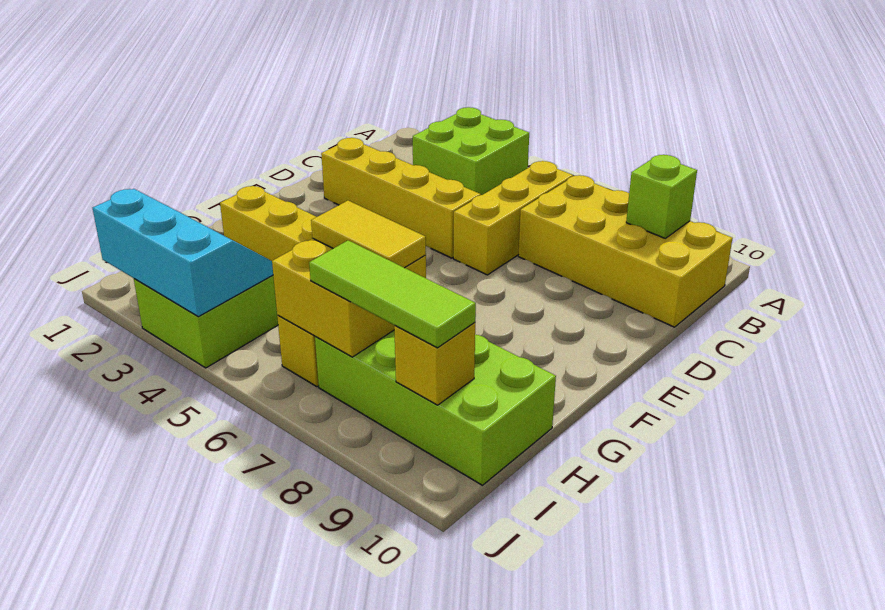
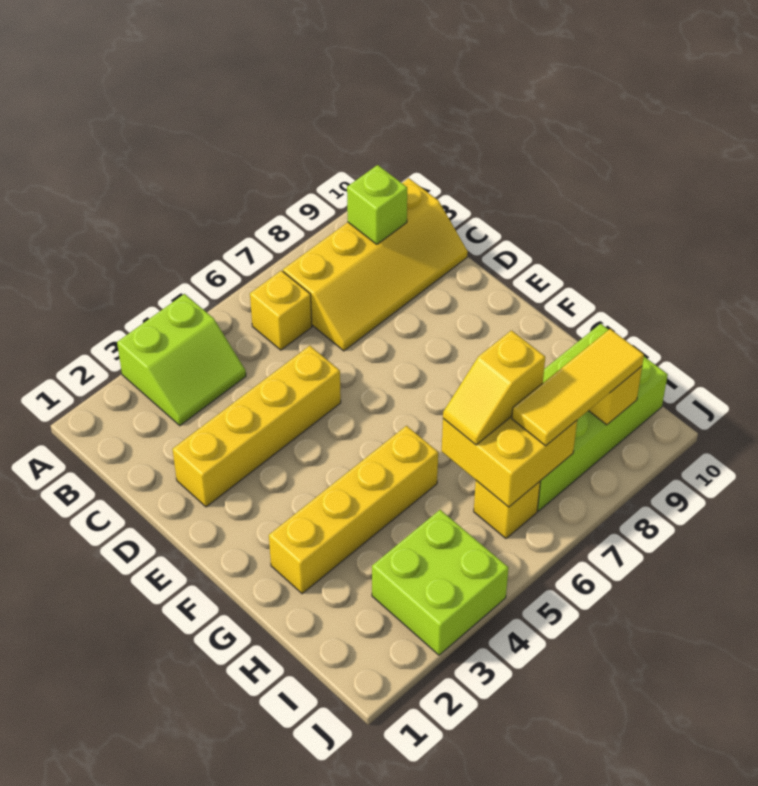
lime 2x2 brick [413,107,529,195] -> lime 2x2 slope [117,294,246,426]
yellow 1x3 brick [453,161,573,275] -> yellow 1x1 brick [250,271,312,350]
yellow 2x4 brick [518,175,733,327] -> yellow 2x4 slope [283,178,468,351]
yellow 1x2 tile [311,201,426,268] -> yellow 1x2 slope [443,330,545,445]
cyan 2x3 slope [93,189,273,317] -> none
lime 1x3 tile [309,240,476,348] -> yellow 1x3 tile [512,329,644,446]

